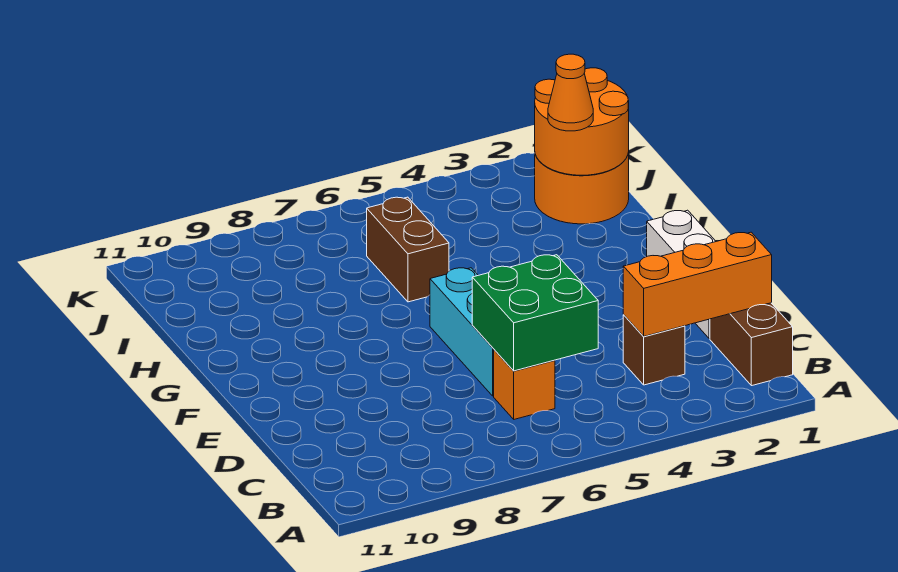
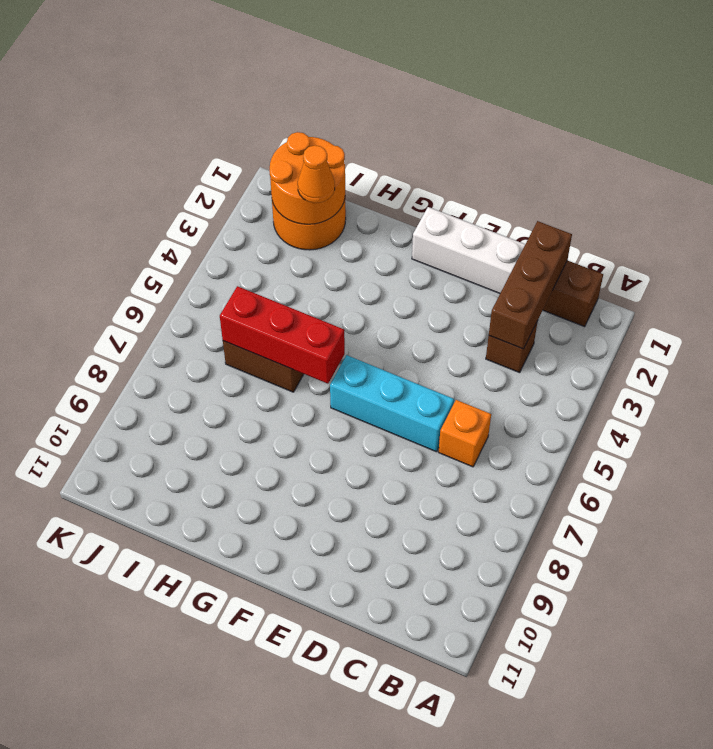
orange 1x3 brick [623,232,772,336] -> brown 1x3 brick [489,221,572,349]
green 2x2 brick [472,255,598,371] -> none
none -> red 1x3 brick [220,286,345,384]

